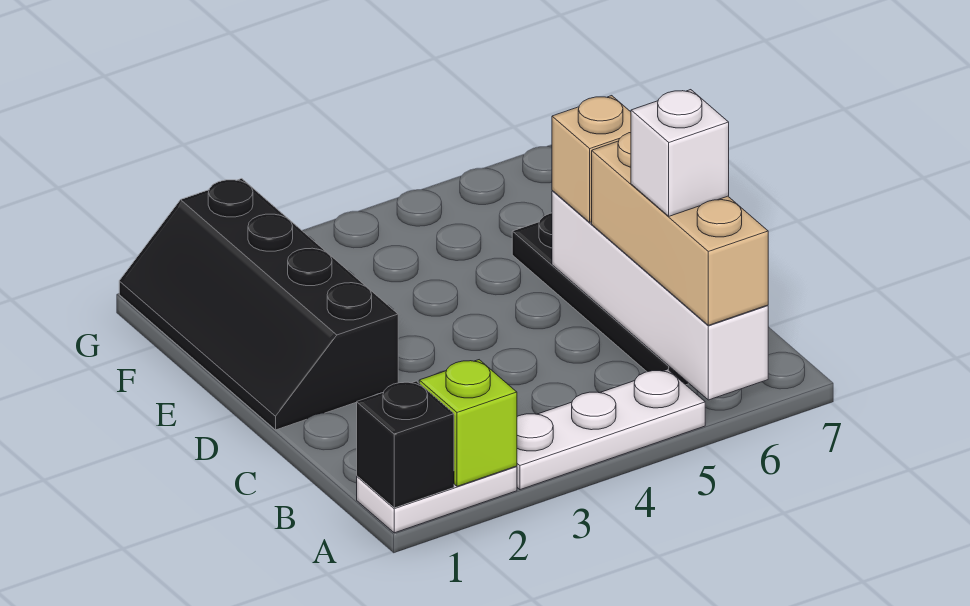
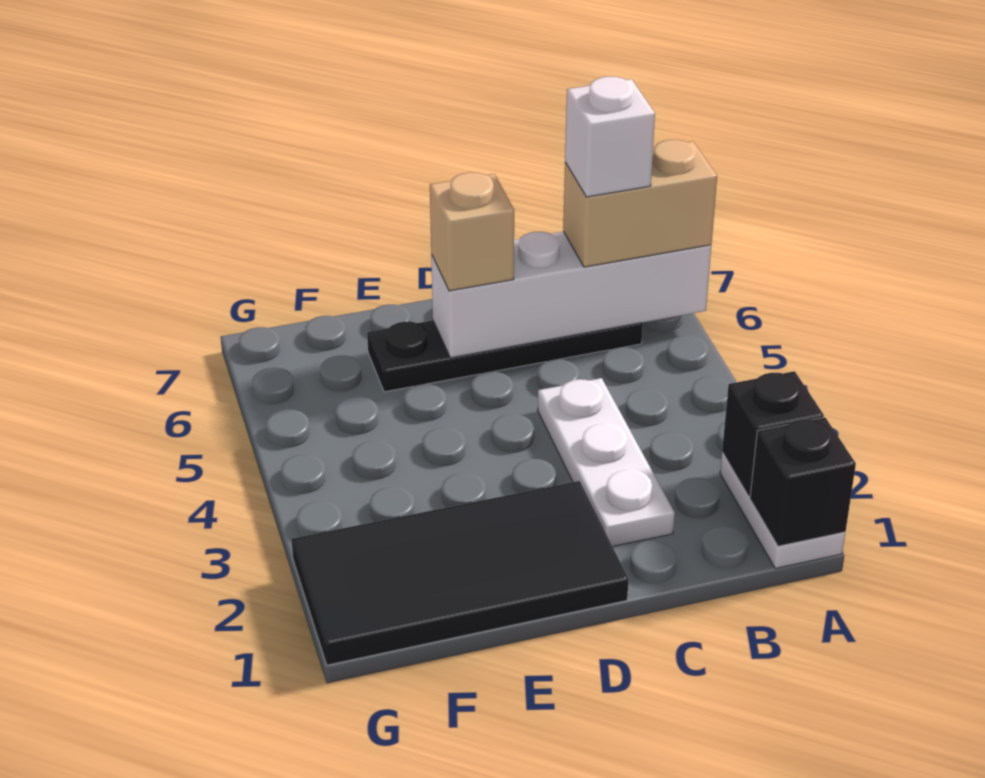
lime 1x1 brick [419,360,517,486] -> black 1x1 brick [722,371,824,496]
white 1x3 plate [517,369,705,490] -> white 1x3 plate moved to [538,378,675,547]
tan 1x3 brick [592,132,768,325] -> tan 1x2 brick [563,140,717,267]
black 2x4 slope [119,179,398,430] -> black 2x4 tile [291,481,629,665]

